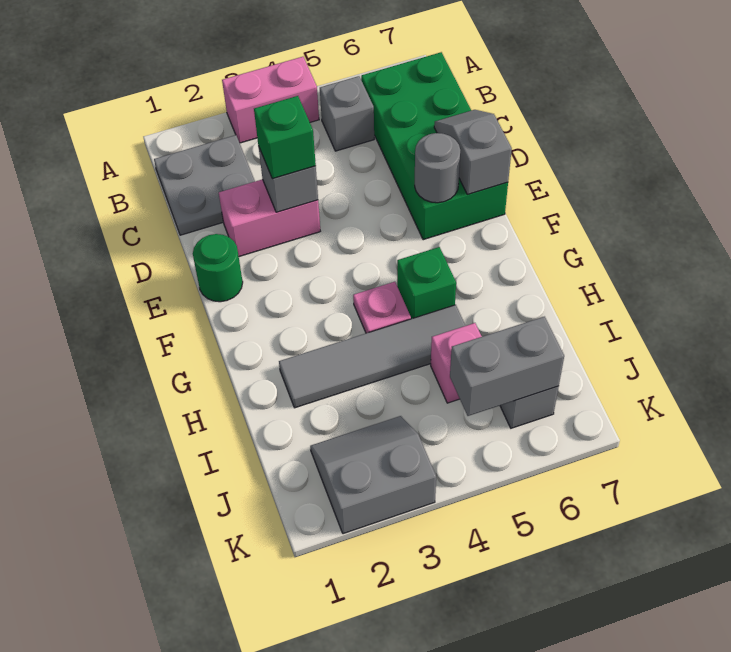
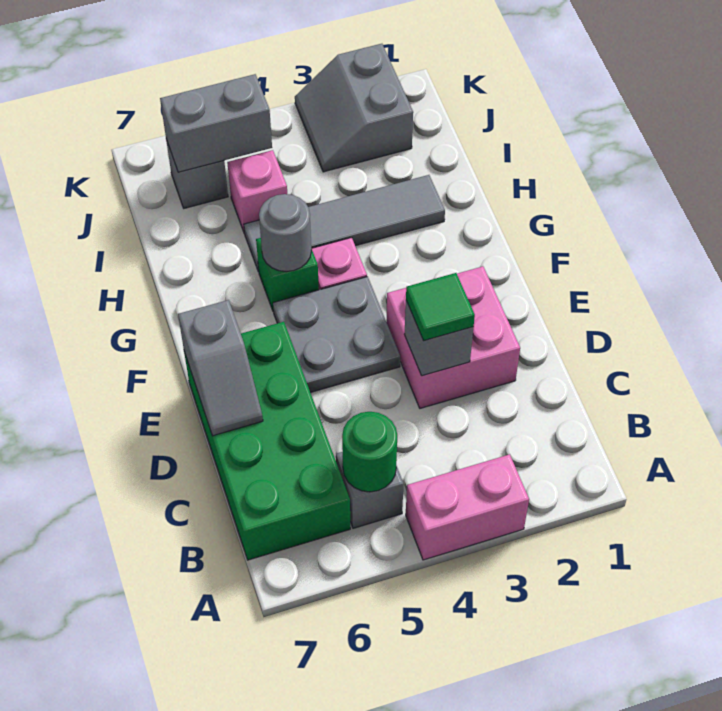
grey 2x2 plate [154,135,255,235] -> grey 2x2 plate moved to [273,277,400,393]
pink 1x2 brick [219,179,320,256] -> pink 2x2 brick [386,266,520,408]
green 1x1 brick [254,96,316,179] -> green 1x1 tile [406,273,475,341]
green 1x1 round brick [193,234,243,302] -> green 1x1 round brick moved to [342,412,397,492]
grey 1x1 round brick [415,133,460,203] -> grey 1x1 round brick moved to [259,194,312,272]
grey 2x2 slope [310,416,436,534] -> grey 2x2 slope turned to [295,44,413,172]

